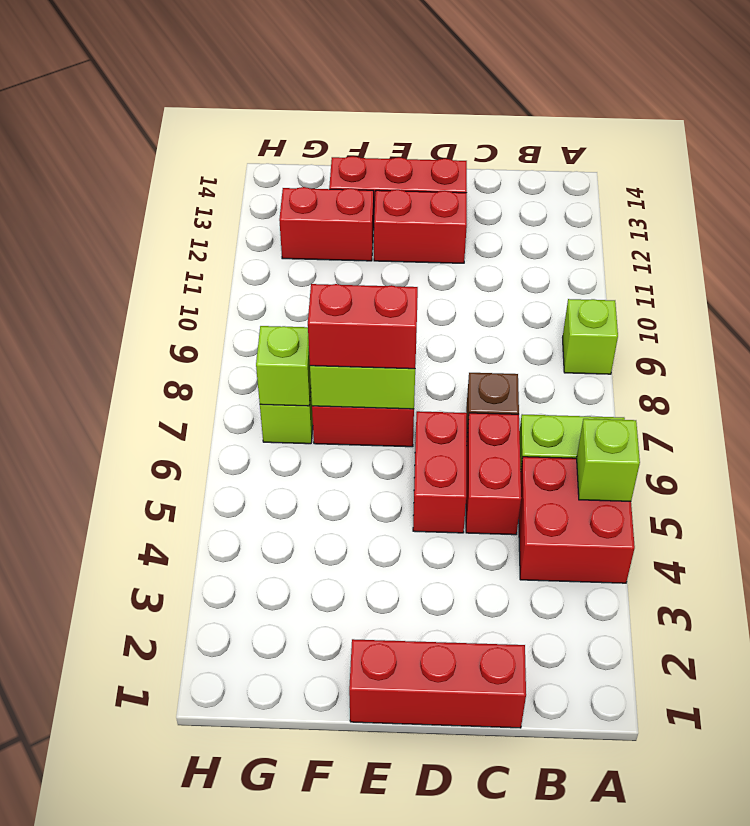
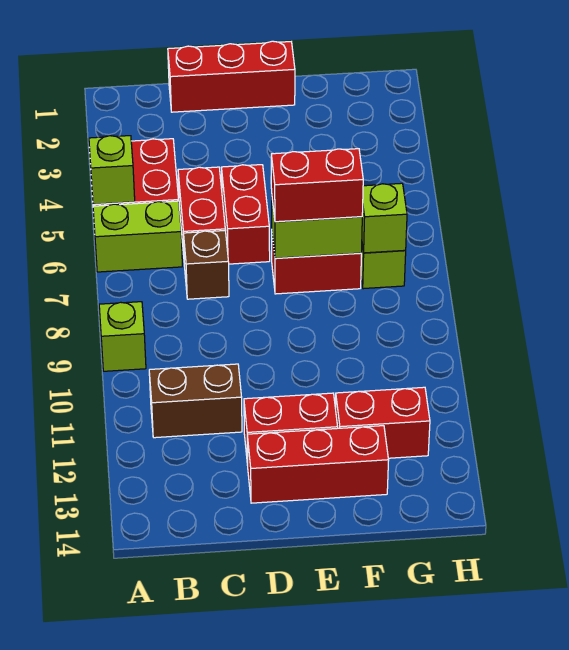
none -> brown 1x2 brick [149,364,242,438]

